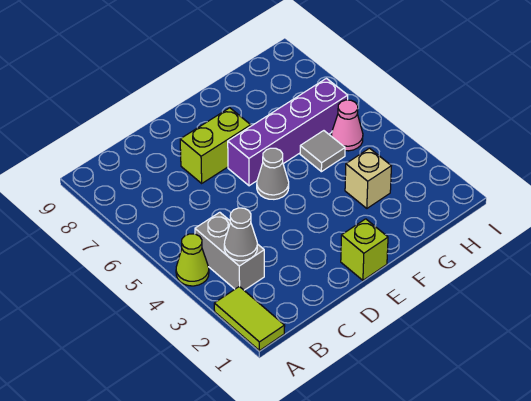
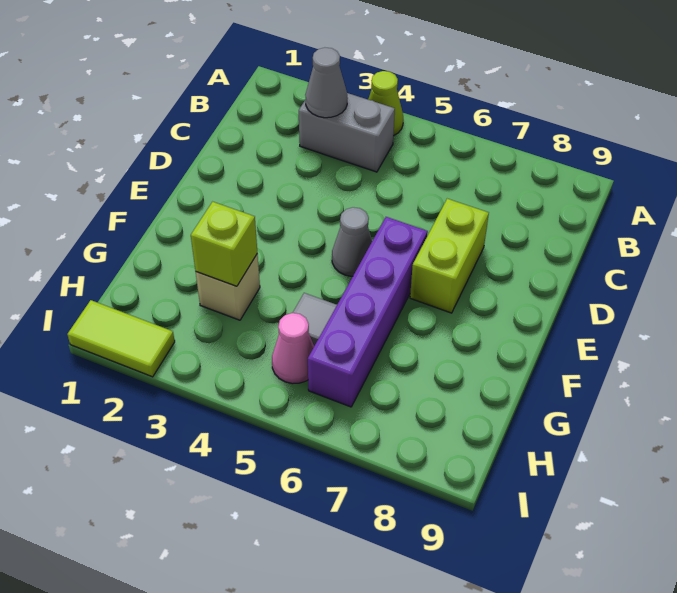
lime 1x2 tile [214,286,285,351] -> lime 1x2 tile moved to [67,300,175,377]
lime 1x1 brick [341,219,388,280] -> lime 1x1 brick moved to [191,202,257,286]

